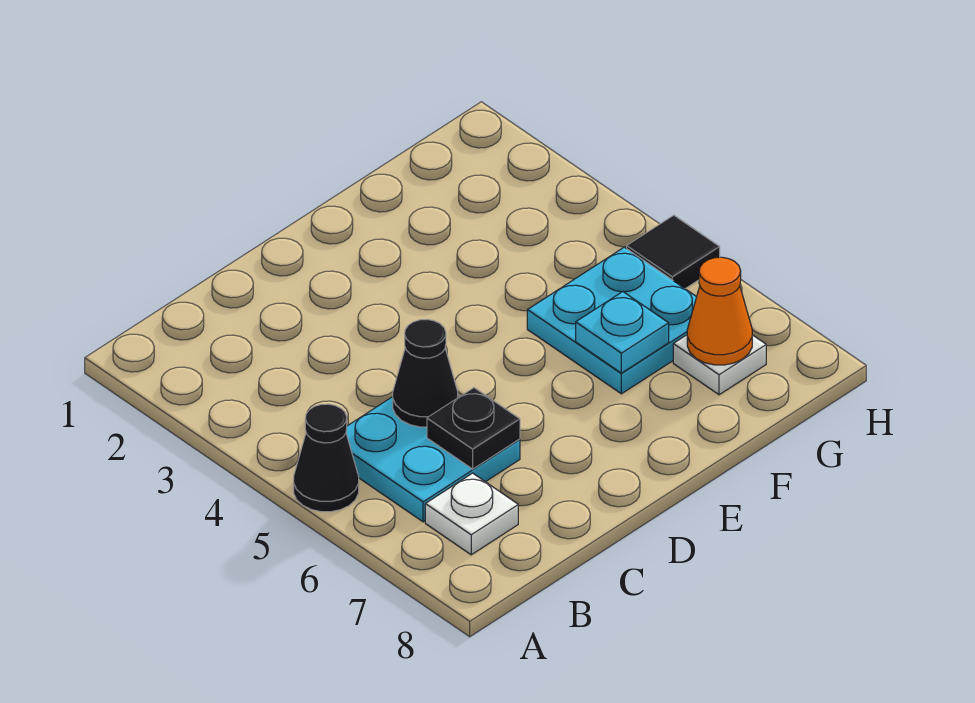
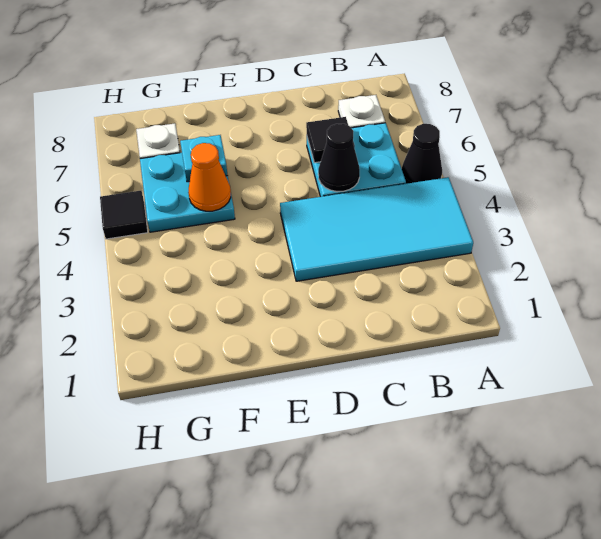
none -> cyan 2x4 tile [280,177,473,281]
black 1x1 plate [427,388,520,469] -> black 1x1 tile [306,117,355,163]
orange 1x1 cone [687,257,752,365] -> orange 1x1 cone moved to [188,143,231,211]

